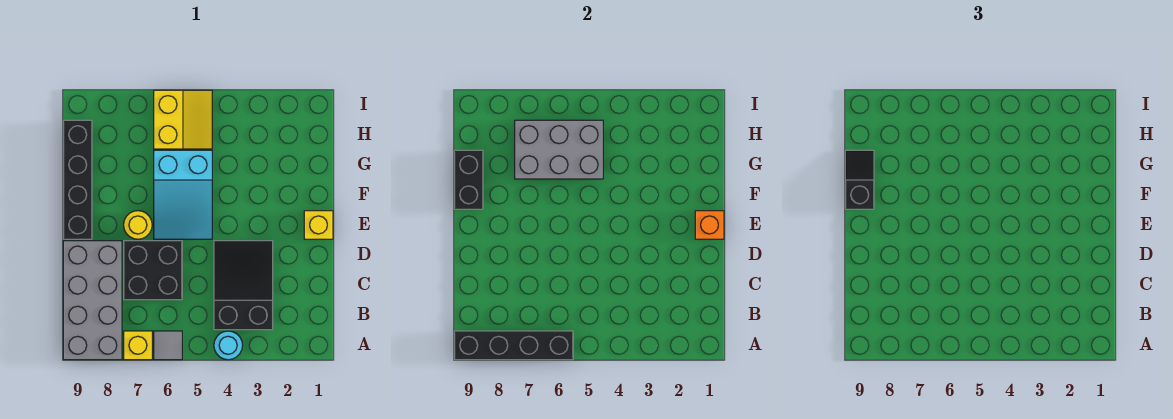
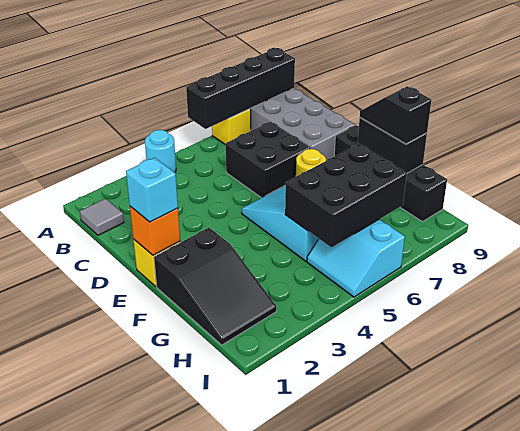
grey 1x1 tile [154,331,182,360] -> grey 1x1 tile moved to [80,199,124,235]
black 2x3 slope [214,241,273,330] -> black 2x3 slope moved to [154,228,276,345]
none -> cyan 1x1 brick [126,158,178,222]
black 1x2 slope [845,150,874,209] -> black 1x2 slope turned to [360,86,431,144]
grey 2x3 brick [515,120,603,179] -> black 2x3 brick [285,144,407,247]
yellow 2x2 slope [154,90,212,149] -> cyan 2x2 slope [307,219,405,297]

